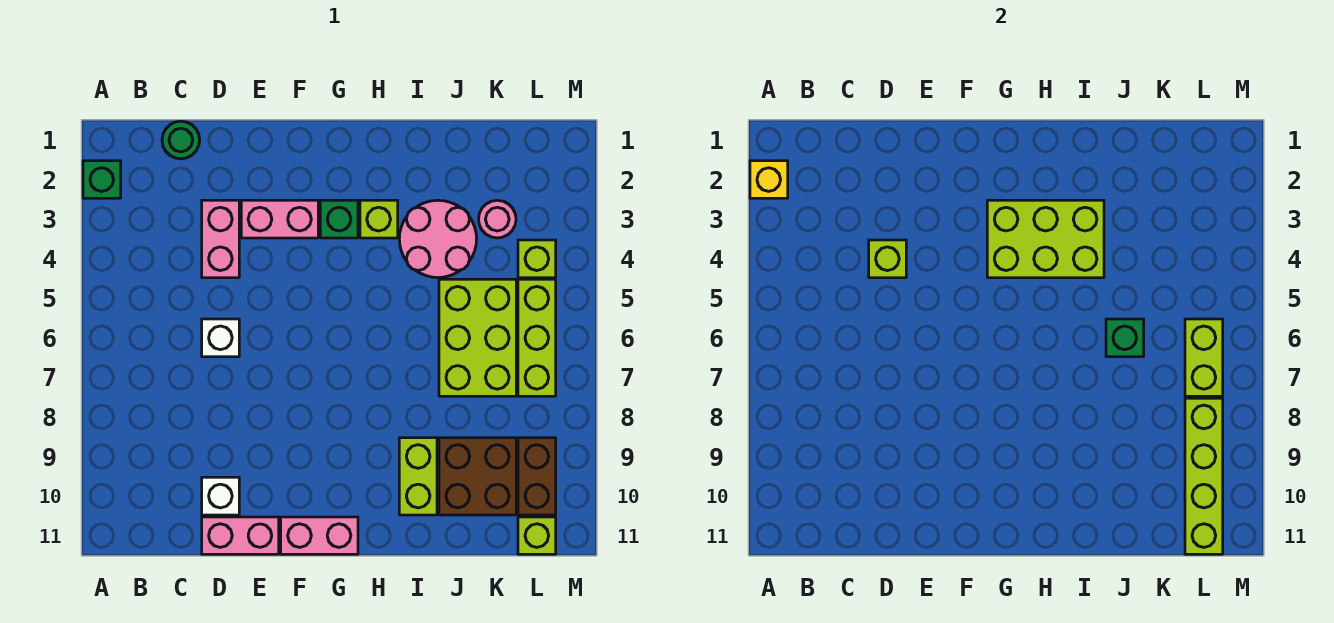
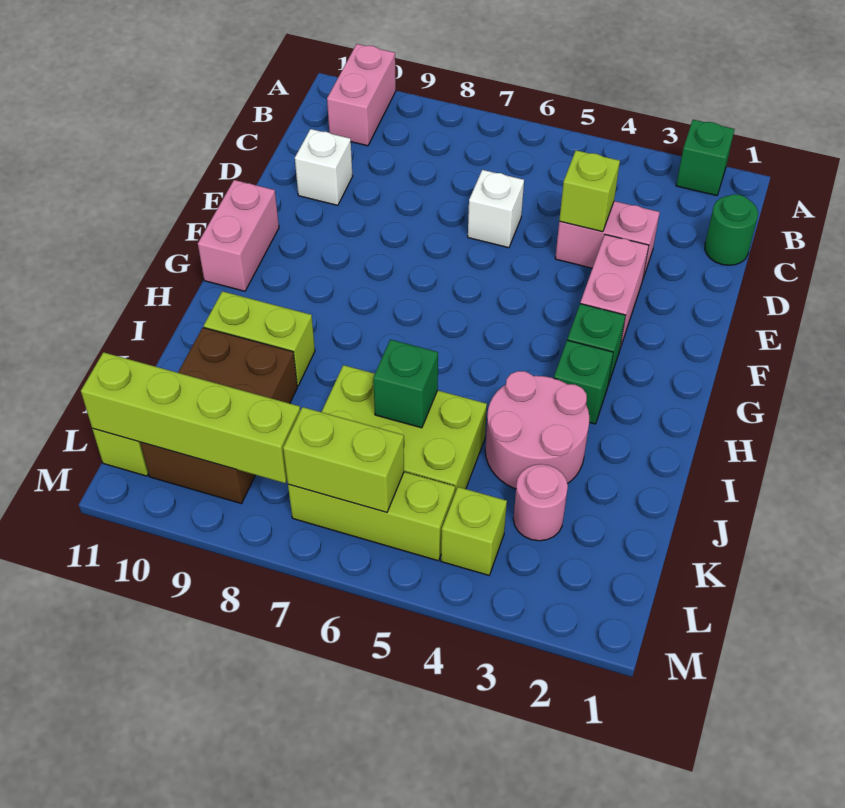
yellow 1x1 brick [750,161,788,198] -> none
pink 1x2 brick [202,517,279,554] -> pink 1x2 brick moved to [327,44,396,146]
lime 2x3 brick [987,200,1104,278] -> none
lime 1x1 brick [360,200,398,238] -> green 1x1 brick [554,340,613,424]

